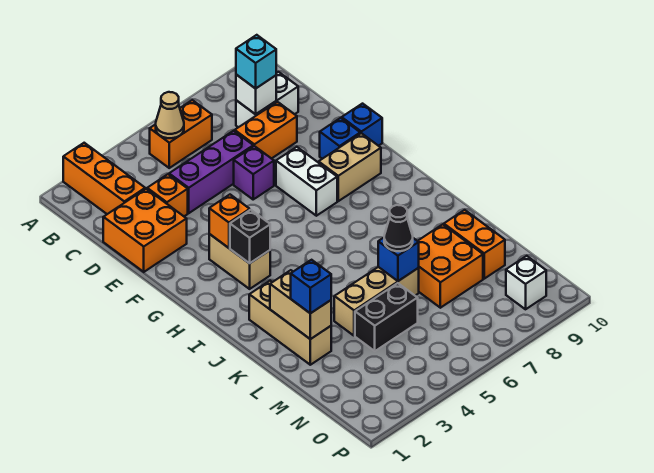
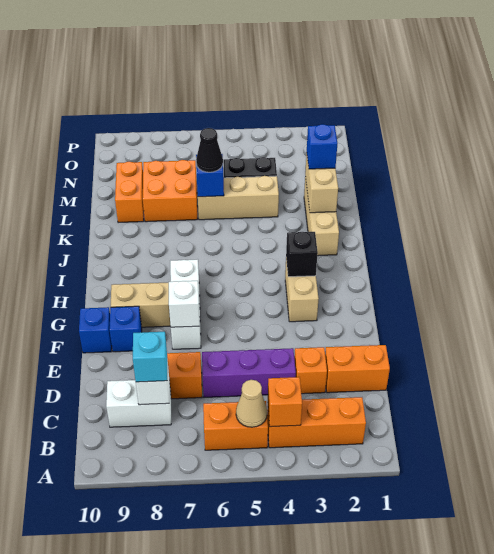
orange 1x3 brick [63,143,145,214] -> orange 1x3 brick turned to [267,397,366,448]
orange 2x2 brick [103,189,187,272] -> orange 1x2 brick [325,345,390,393]
purple 1x1 brick [234,146,274,199] -> none
white 1x2 brick [276,147,337,216] -> white 1x3 brick [170,259,201,349]
orange 1x1 brick [209,195,250,248] -> orange 1x1 brick moved to [268,377,302,427]
white 1x1 brick [506,256,546,309] -> white 1x1 brick moved to [169,281,200,327]

